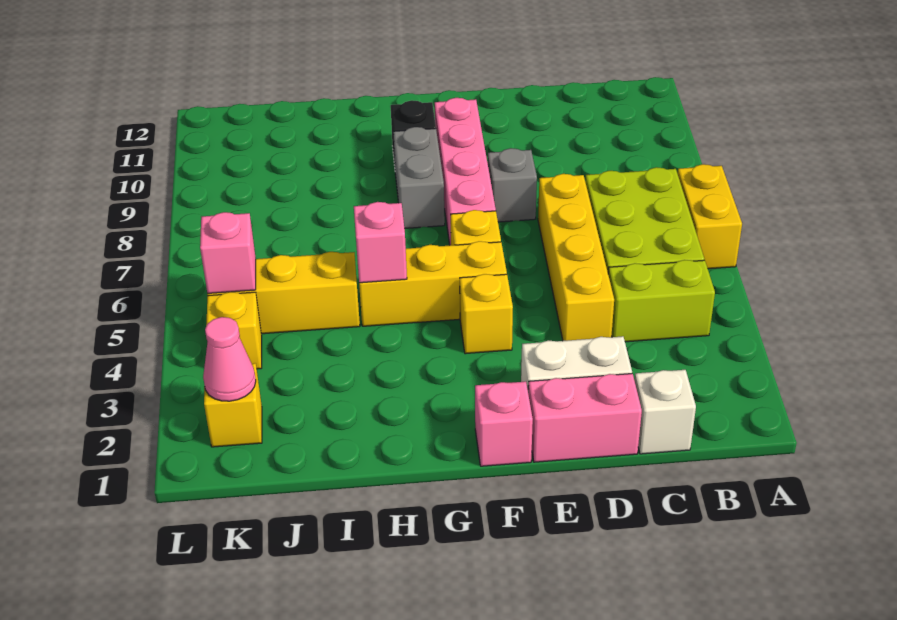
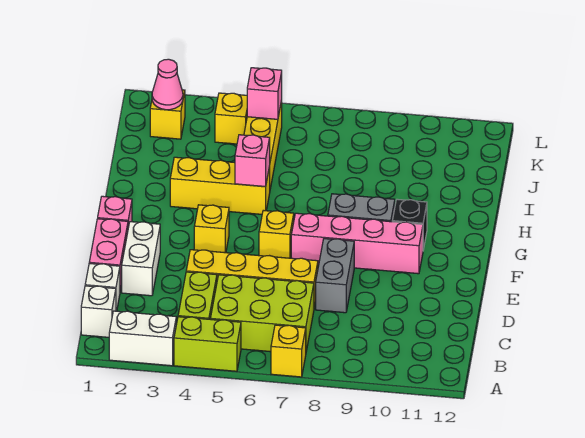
none -> white 1x2 brick [109,311,176,366]
none -> lime 1x2 brick [174,317,241,371]
yellow 1x2 brick [677,164,742,269] -> yellow 1x1 brick [271,325,306,377]
none -> white 1x1 brick [81,286,116,337]
grey 1x1 brick [488,148,537,222] -> grey 1x2 brick [316,239,354,313]
yellow 1x3 brick [359,241,507,326] -> yellow 1x3 brick turned to [170,157,270,214]

